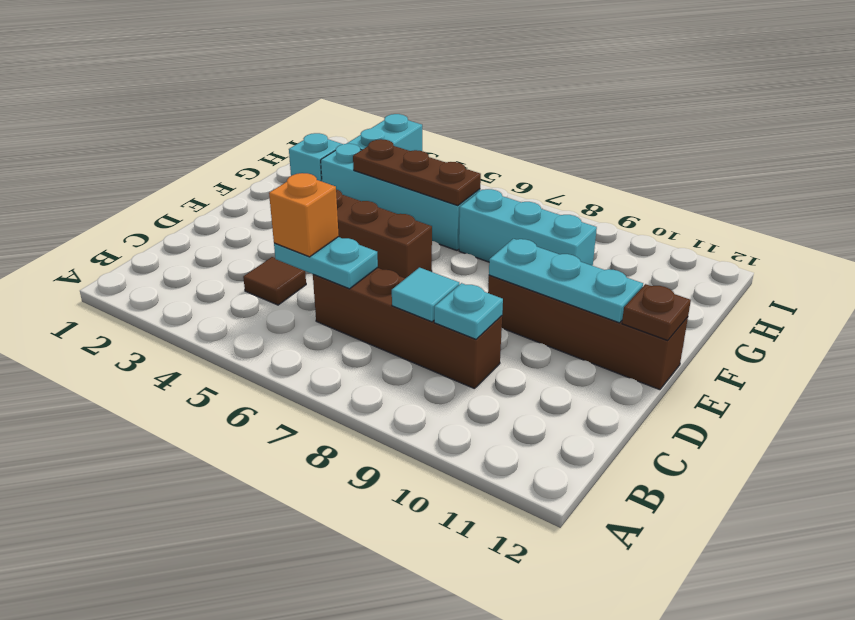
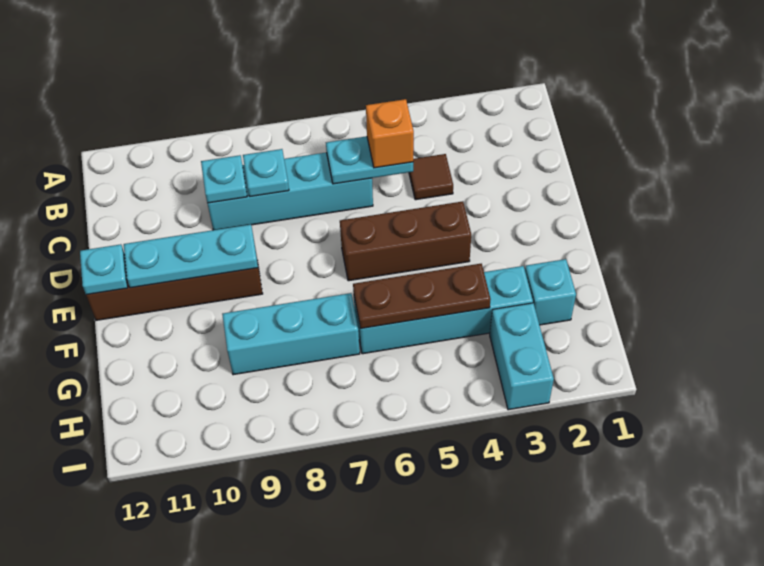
brown 1x4 brick [313,268,502,389] -> cyan 1x4 brick [208,152,373,230]
cyan 1x1 tile [392,268,459,322] -> cyan 1x1 plate [243,149,289,197]
brown 1x1 plate [622,284,691,340] -> cyan 1x1 plate [80,244,128,295]

